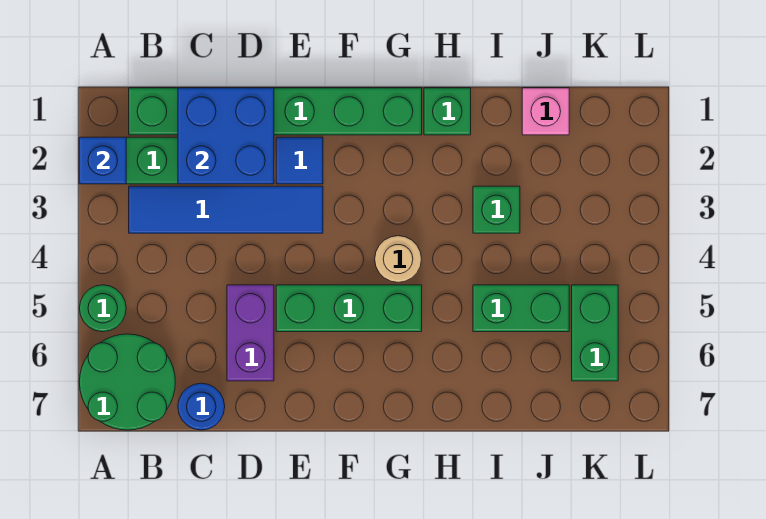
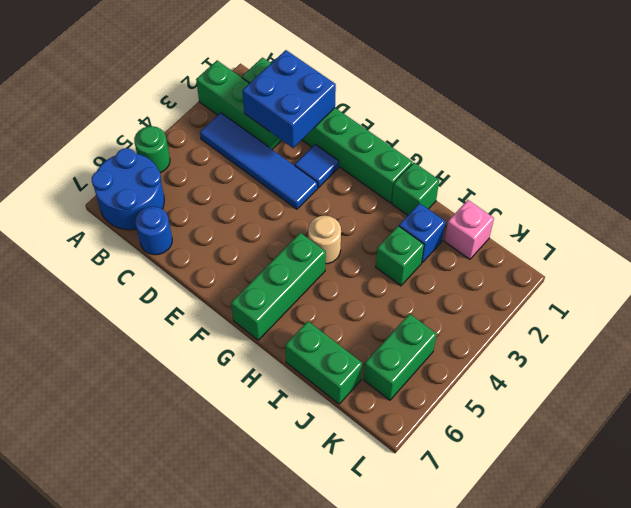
blue 1x1 brick [79,137,126,184] -> blue 1x1 brick moved to [399,203,445,263]
green 2x2 round brick [79,334,175,430] -> blue 2x2 round brick [92,148,164,230]
purple 1x2 brick [227,285,274,381] -> none
green 1x3 brick [276,285,422,332] -> green 1x3 brick turned to [231,233,326,340]
green 1x2 brick [473,285,569,332] -> green 1x2 brick moved to [285,321,362,404]

